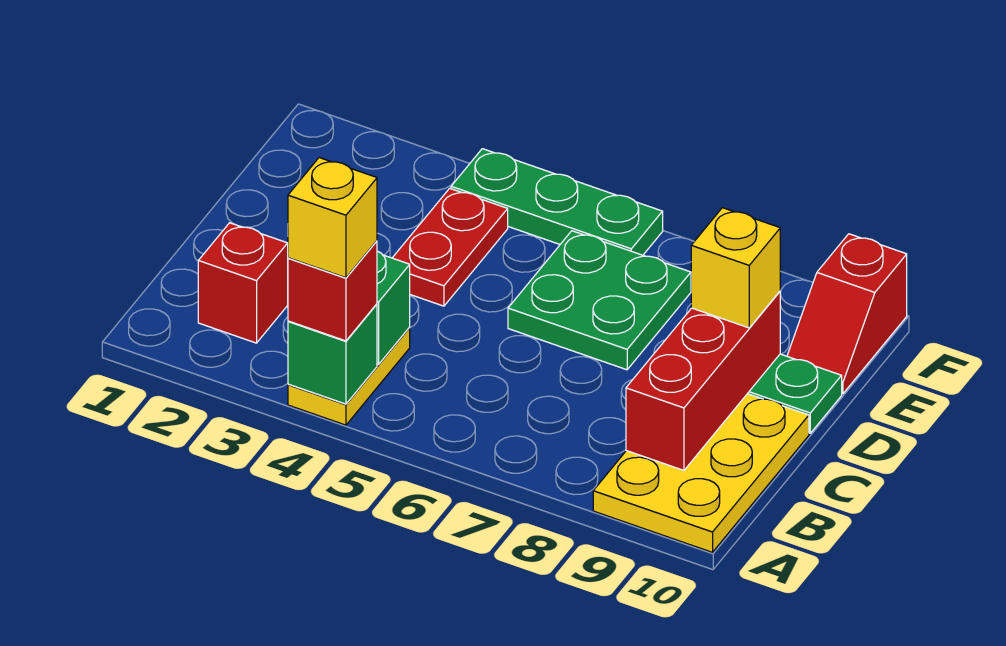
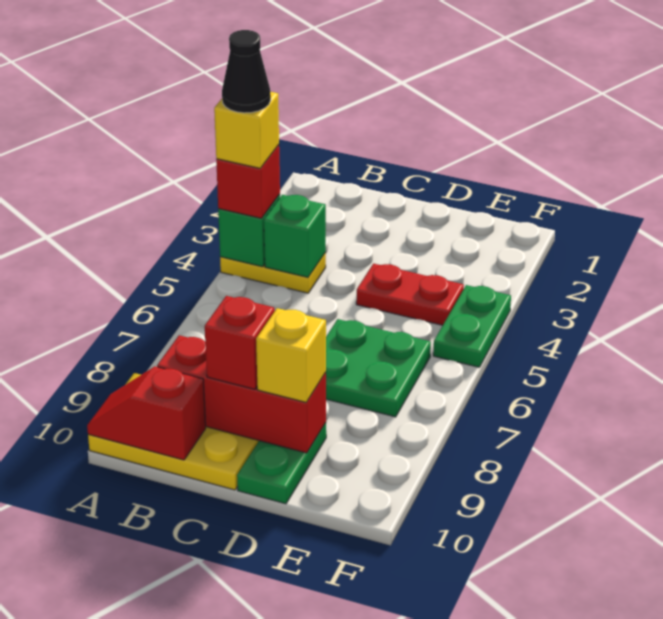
none -> black 1x1 cone [222,30,271,113]
red 1x1 brick [198,223,288,343] -> red 1x1 brick moved to [205,296,275,389]
red 1x2 slope [787,234,907,394] -> red 1x2 slope moved to [87,366,206,460]
green 1x3 plate [451,149,663,255] -> green 1x2 plate [433,285,511,367]

